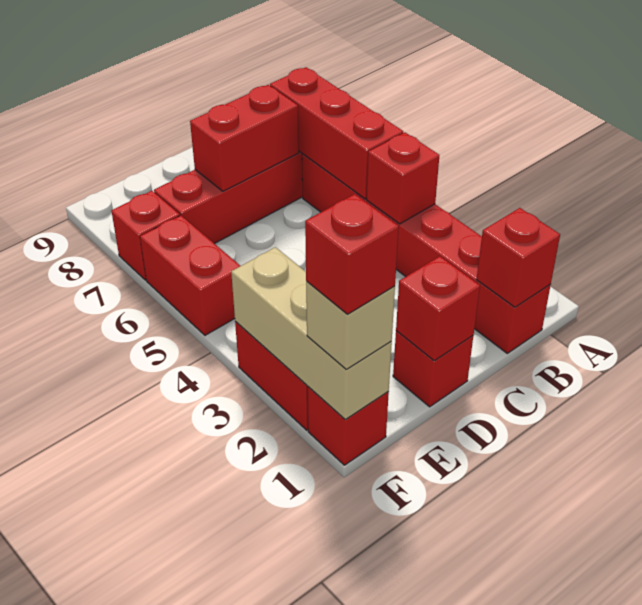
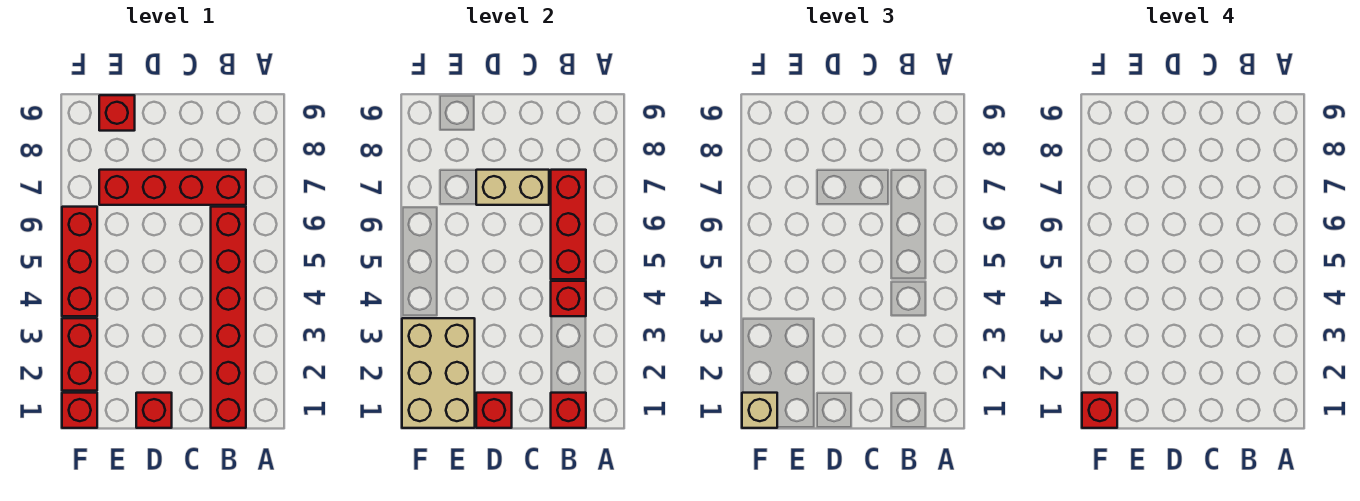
red 1x2 brick [190,85,299,191] -> tan 1x2 brick [476,170,549,205]
tan 1x3 brick [231,247,392,419] -> tan 2x3 brick [402,318,475,428]
red 1x2 brick [140,215,240,335] -> red 1x3 brick [62,207,97,316]
red 1x1 brick [112,191,180,280] -> red 1x1 brick moved to [99,95,135,131]

